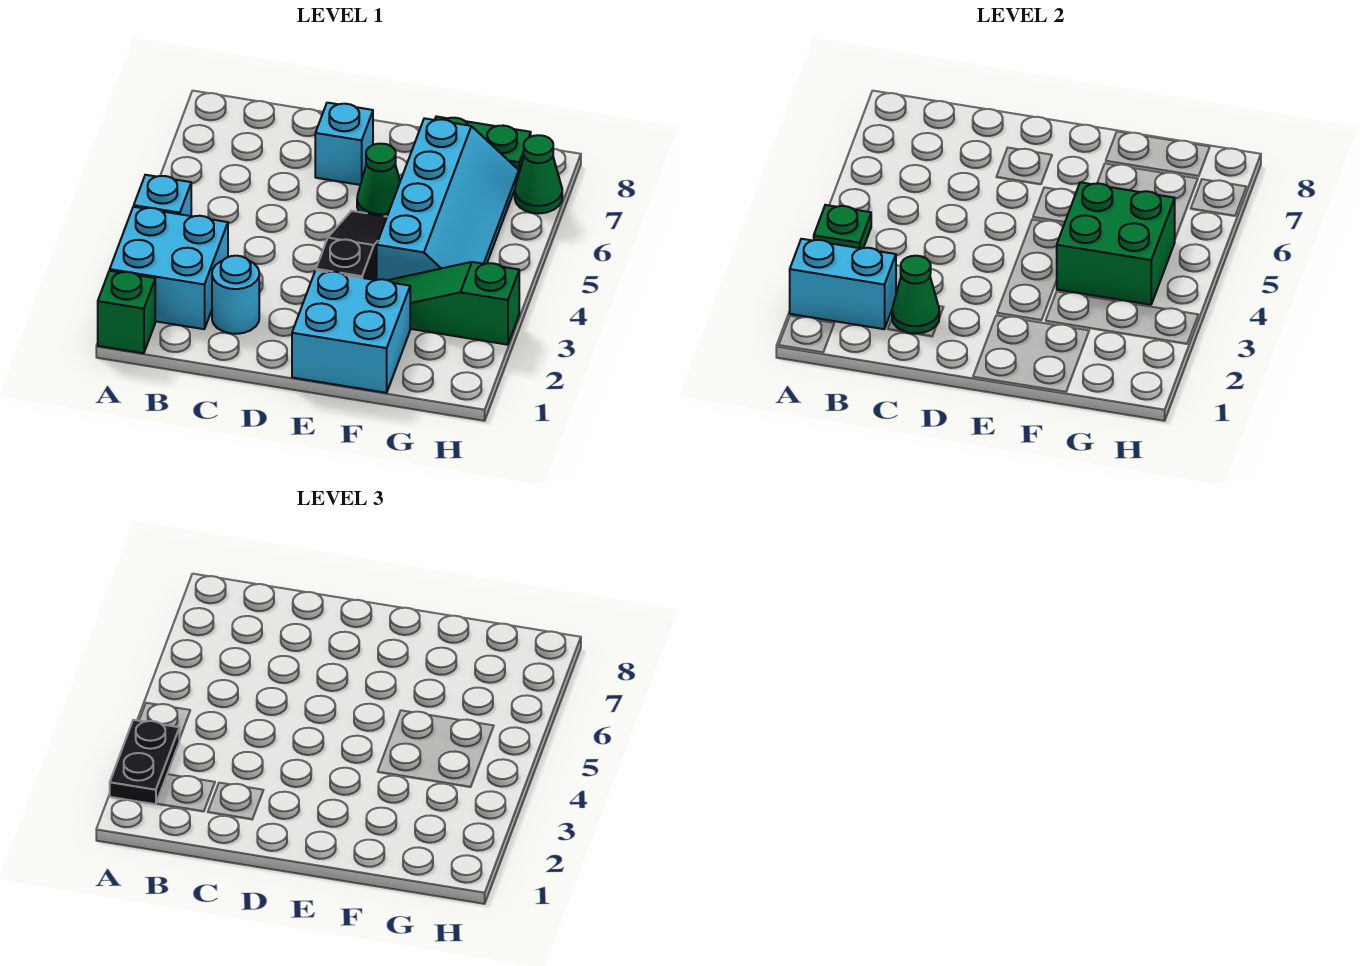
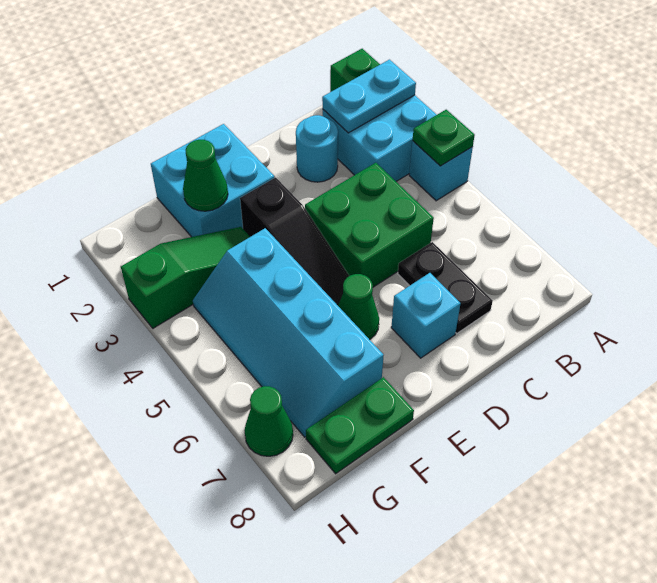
cyan 1x2 brick [790,239,896,329] -> cyan 1x2 plate [322,60,416,133]
black 1x2 plate [110,720,179,804] -> black 1x2 plate moved to [398,242,493,333]
green 1x1 cone [892,256,939,334] -> green 1x1 cone moved to [183,140,228,211]
green 2x2 brick [1057,182,1175,305] -> green 2x2 brick moved to [305,163,434,287]

